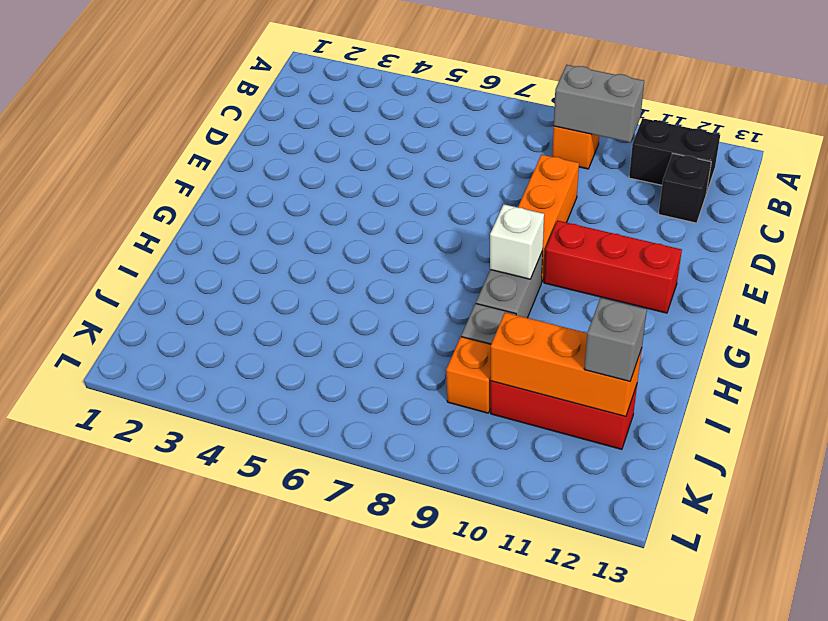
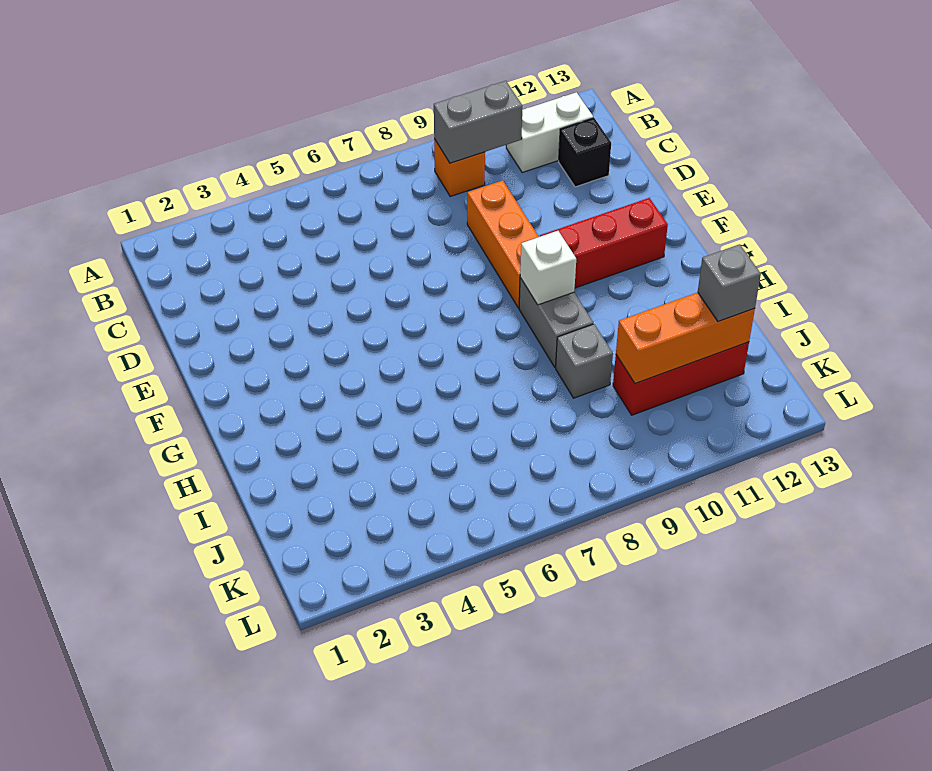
black 1x2 brick [629,118,720,194] -> white 1x2 brick [506,92,593,172]
orange 1x1 brick [446,337,491,413] -> none

